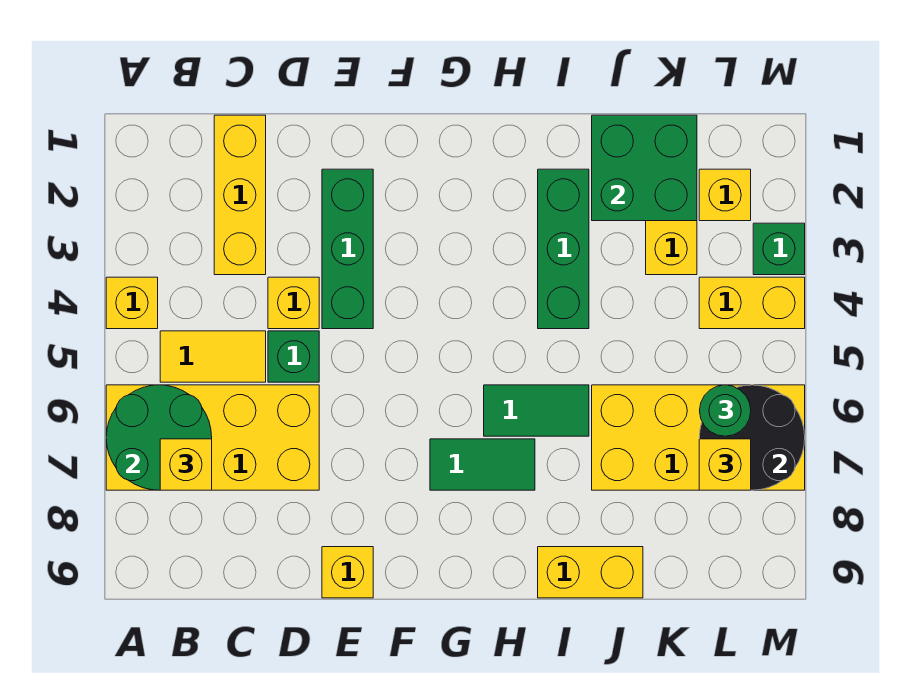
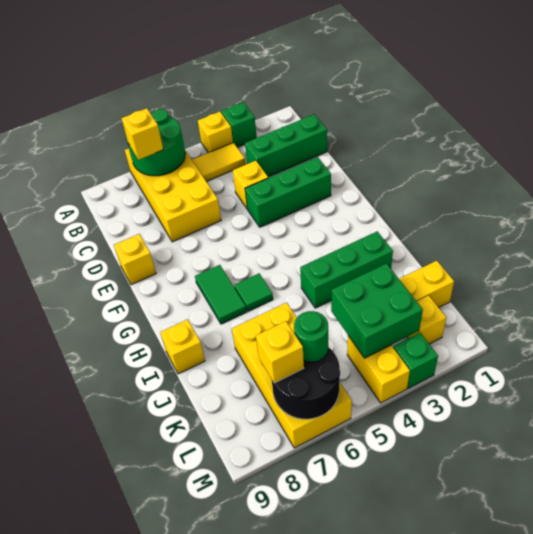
yellow 1x2 tile [160,331,266,382] -> yellow 1x2 tile turned to [192,143,246,182]
yellow 1x3 brick [214,115,266,275] -> green 1x3 brick [245,114,327,177]
green 1x1 brick [268,331,319,382] -> green 1x1 brick moved to [221,102,257,147]
green 1x2 tile [484,385,589,436] -> green 1x1 tile [234,273,273,311]
yellow 1x2 brick [538,547,643,598] -> yellow 1x1 brick [160,319,205,374]
green 2x2 brick [592,115,697,221] -> green 2x2 brick moved to [331,264,423,358]

